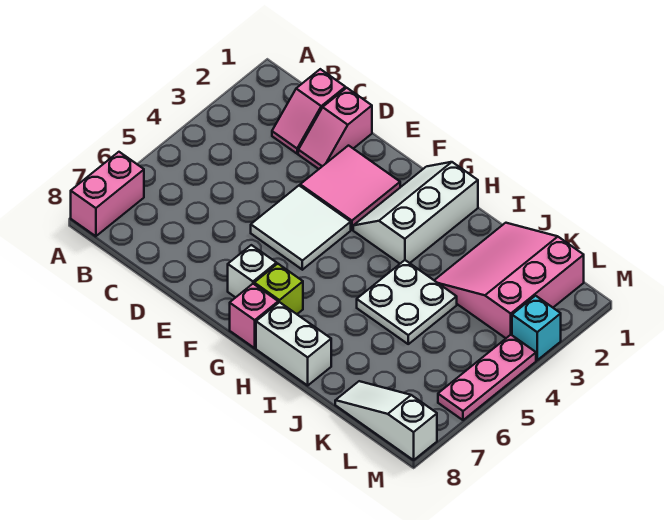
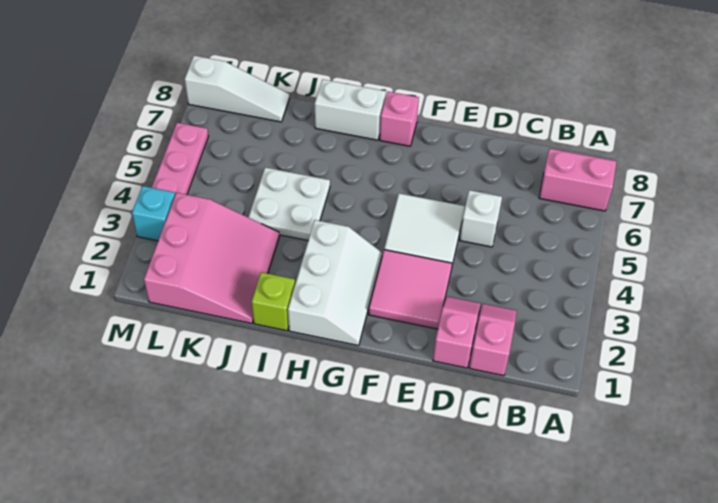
pink 1x2 brick [71,152,144,236] -> pink 1x2 brick turned to [539,149,617,211]
white 1x1 brick [228,245,277,298] -> white 1x1 brick moved to [460,190,502,247]
lime 1x1 brick [254,264,303,314] -> lime 1x1 brick moved to [252,272,295,331]

